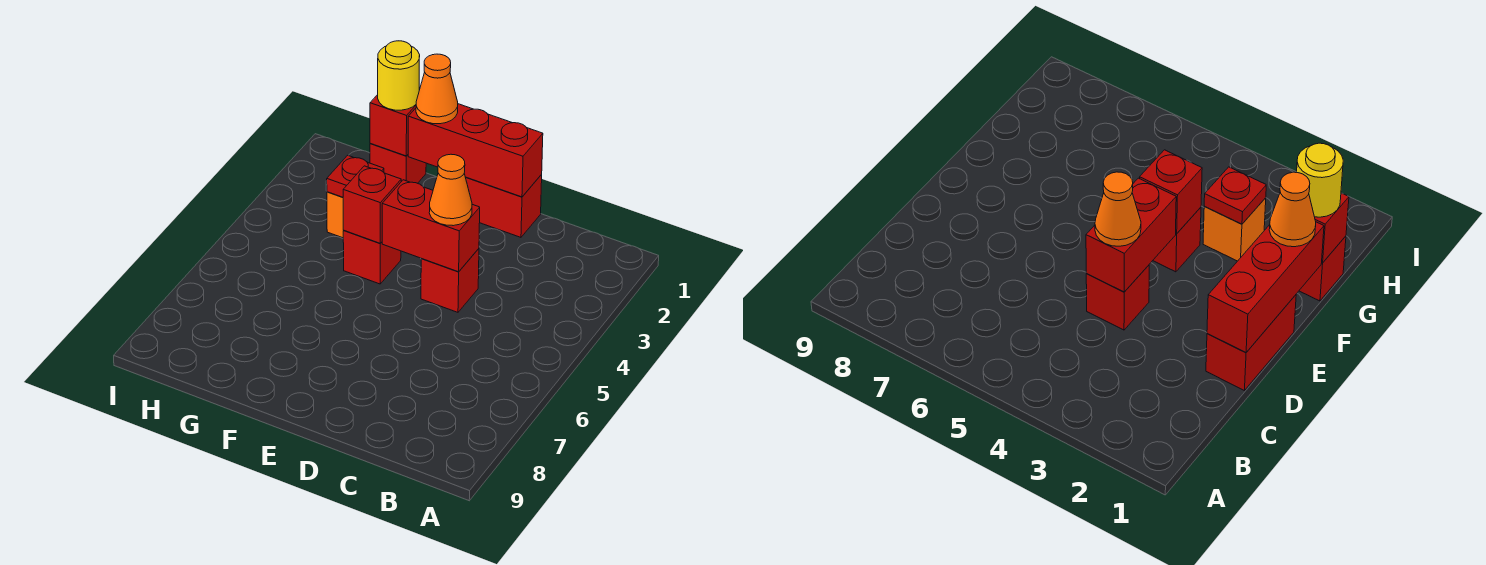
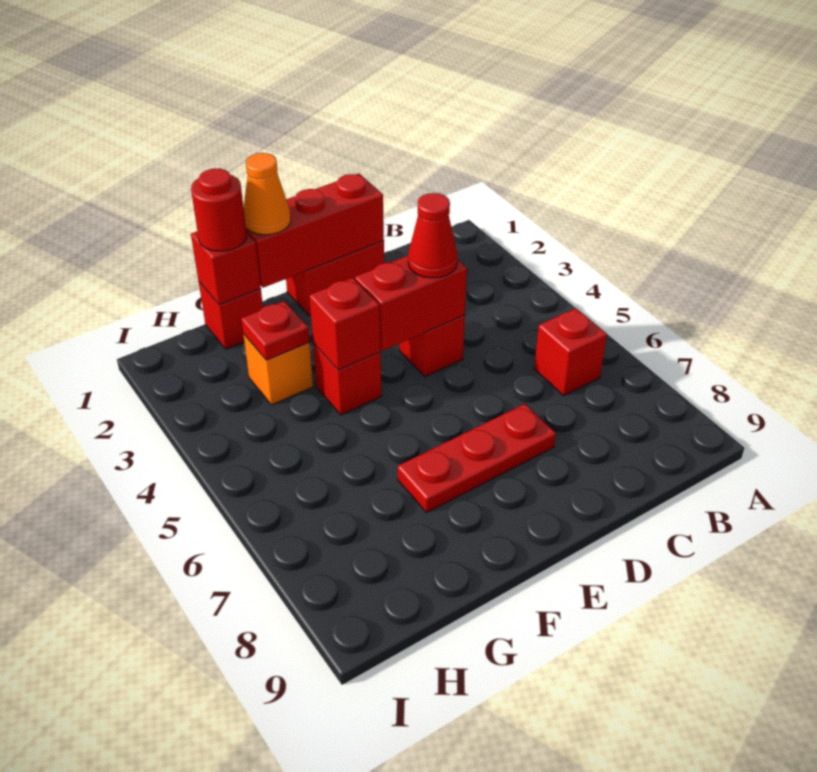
none -> red 1x1 brick [534,308,607,395]
orange 1x1 cone [429,154,472,226] -> red 1x1 cone [408,193,458,278]
none -> red 1x3 plate [398,404,556,512]
yellow 1x1 round brick [378,41,420,110] -> red 1x1 round brick [191,168,247,251]

